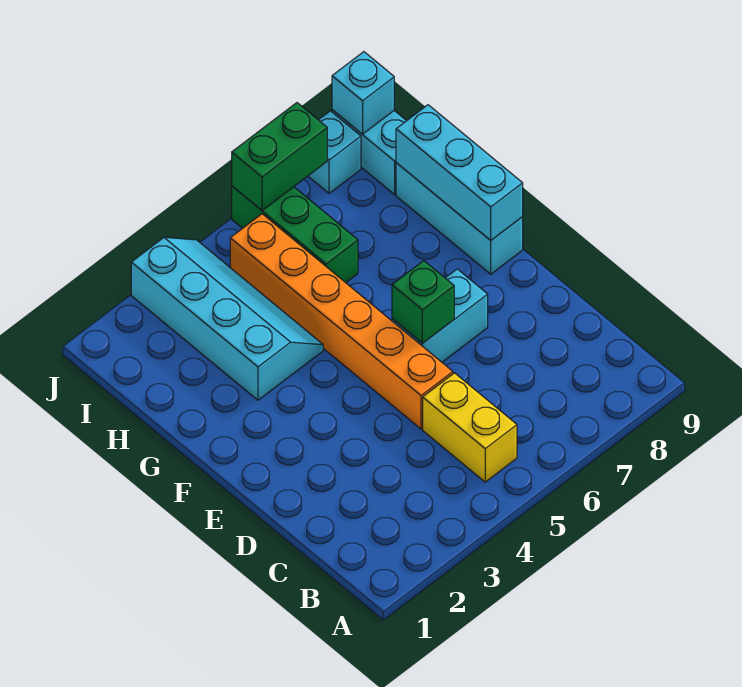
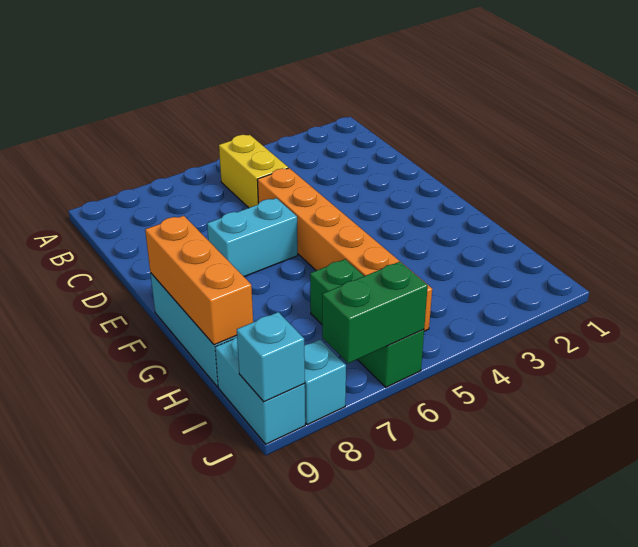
green 1x1 brick [392,261,454,343] -> none
cyan 1x3 brick [396,105,523,240] -> orange 1x3 brick [145,216,253,345]
cyan 2x4 slope [131,237,323,400] -> none

